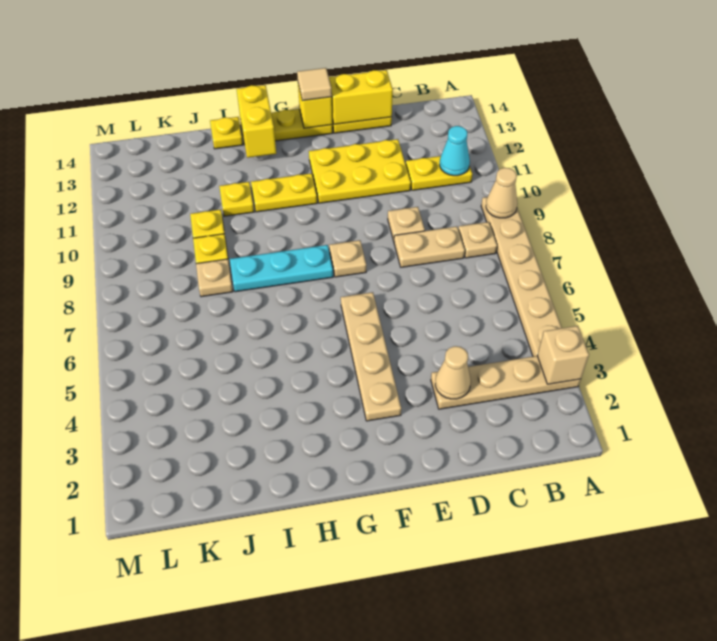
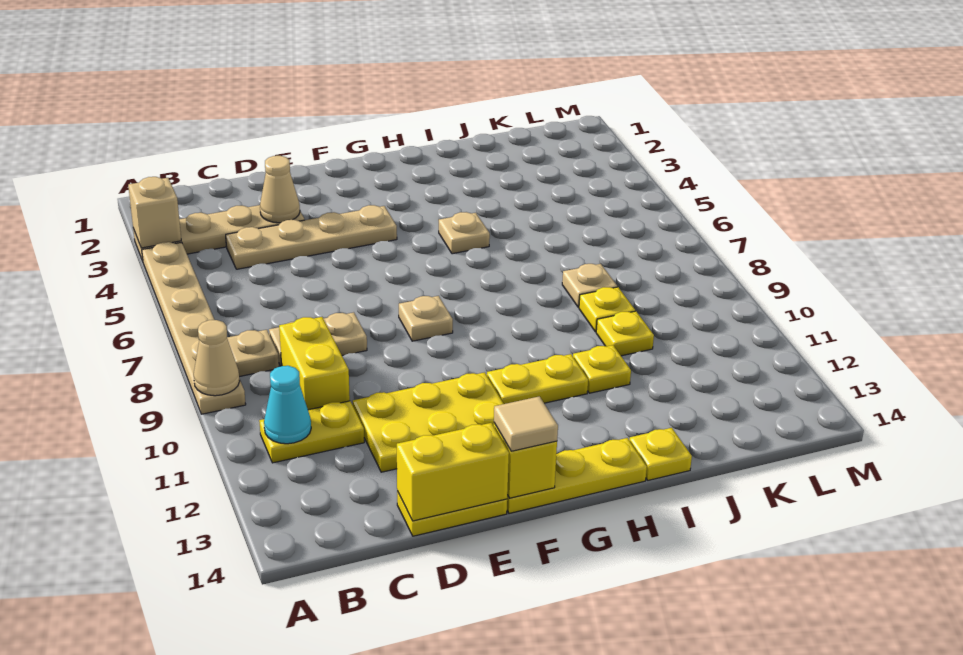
tan 1x1 plate [388,207,425,241] -> tan 1x1 plate moved to [439,212,490,254]
tan 1x4 plate [341,292,401,421] -> tan 1x4 plate turned to [226,205,397,269]
cyan 1x3 plate [230,245,333,292] -> none
yellow 1x2 brick [237,85,276,158] -> yellow 1x2 brick moved to [279,317,350,410]

